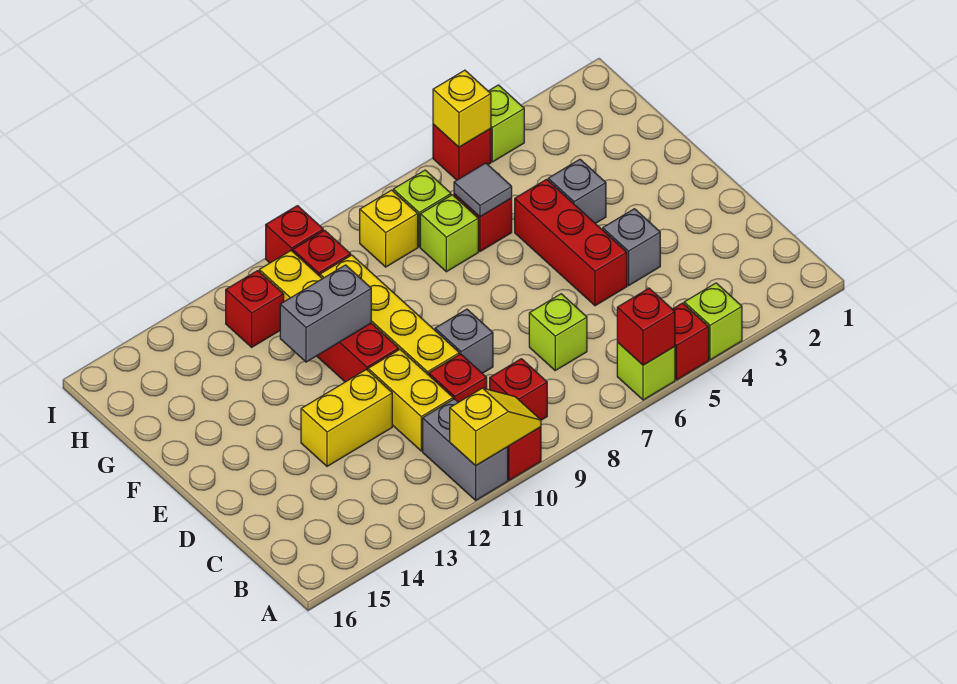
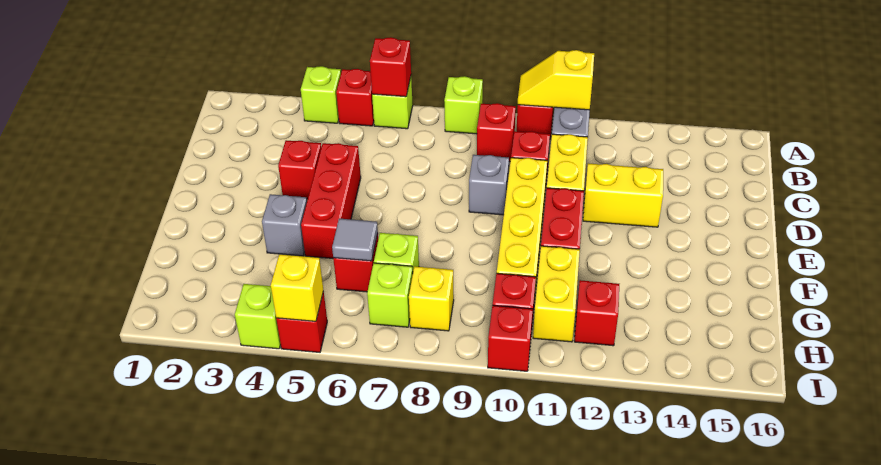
lime 1x1 brick [529,294,587,370] -> lime 1x1 brick moved to [444,76,483,134]
grey 1x1 brick [603,209,660,286] -> red 1x1 brick [278,140,321,199]
grey 1x2 brick [280,265,371,362] -> none

